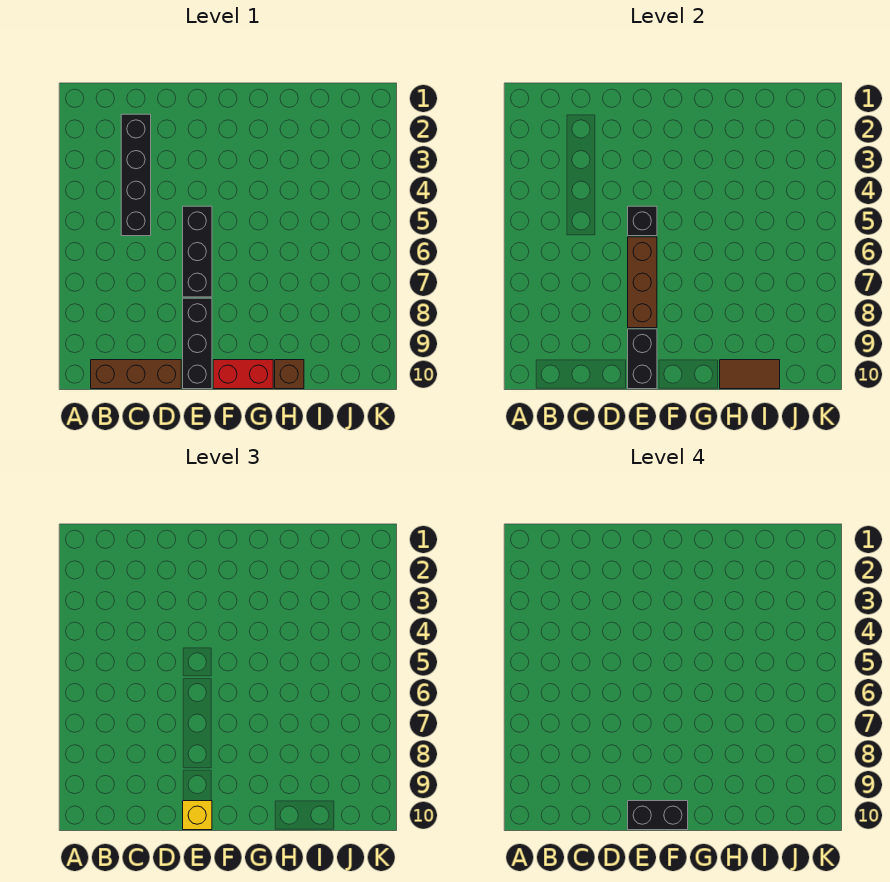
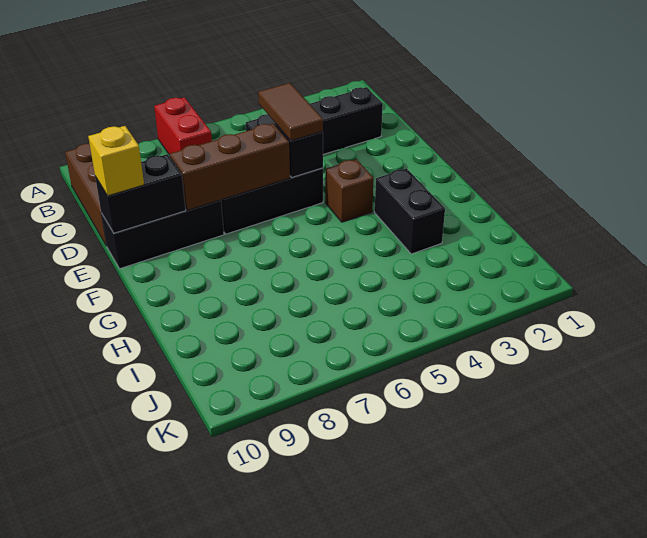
black 1x2 brick [628,801,688,830] -> black 1x2 brick moved to [375,168,445,254]
red 1x2 brick [213,360,273,389] -> red 1x2 brick moved to [154,97,212,155]
brown 1x1 brick [275,360,304,389] -> brown 1x1 brick moved to [325,159,374,222]
brown 1x2 tile [720,360,780,389] -> brown 1x2 tile moved to [258,83,323,141]

